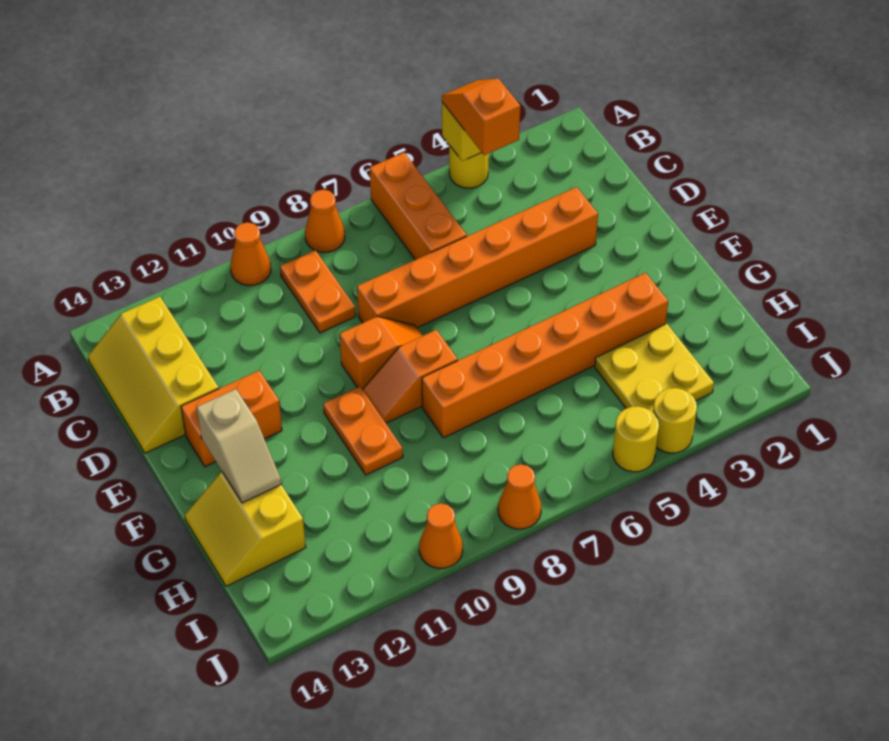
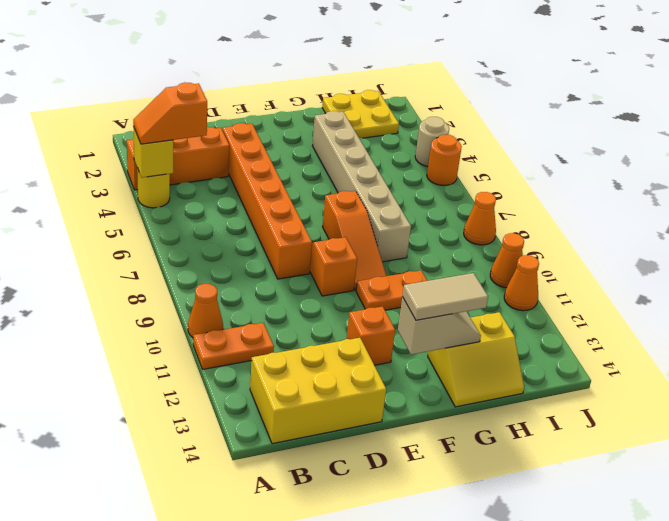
orange 1x3 brick [370,152,467,260] -> orange 1x3 brick moved to [127,127,229,190]
orange 1x1 cone [305,190,345,252] -> orange 1x1 cone moved to [504,255,539,311]
orange 1x2 plate [280,250,356,333] -> orange 1x2 plate moved to [193,323,274,369]
yellow 2x3 slope [88,297,219,453] -> yellow 2x3 brick [250,338,386,444]
orange 1x2 brick [181,371,282,467] -> orange 1x1 brick [347,306,395,365]
orange 1x2 slope [363,330,458,423] -> orange 1x3 slope [323,191,386,290]
none -> tan 1x2 tile [403,273,488,320]
orange 1x6 brick [422,273,668,438] -> tan 1x6 brick [312,111,411,262]
yellow 2x2 plate [595,324,714,412] -> yellow 2x2 plate moved to [322,90,399,138]
yellow 1x1 round brick [653,388,697,453] -> tan 1x1 round brick [415,117,449,166]
yellow 1x1 round brick [613,406,659,472] -> orange 1x1 round brick [427,135,462,186]

